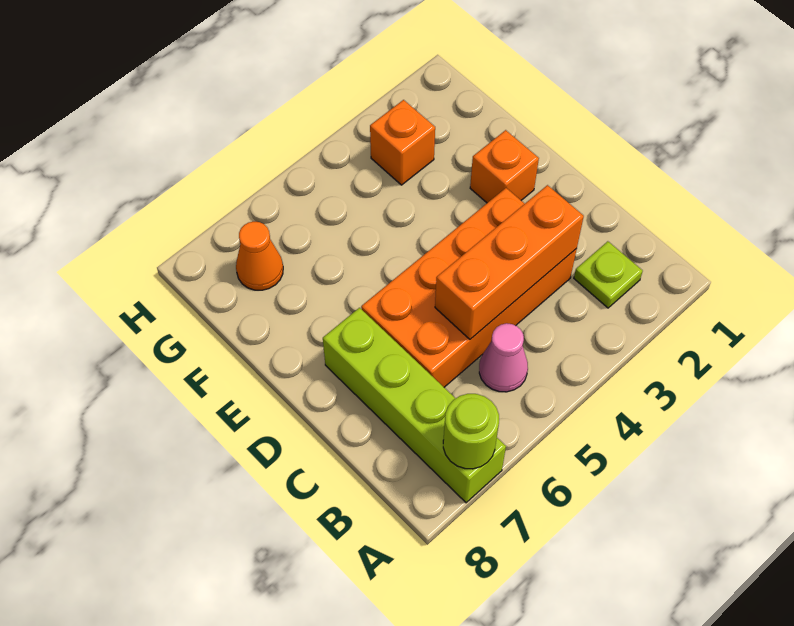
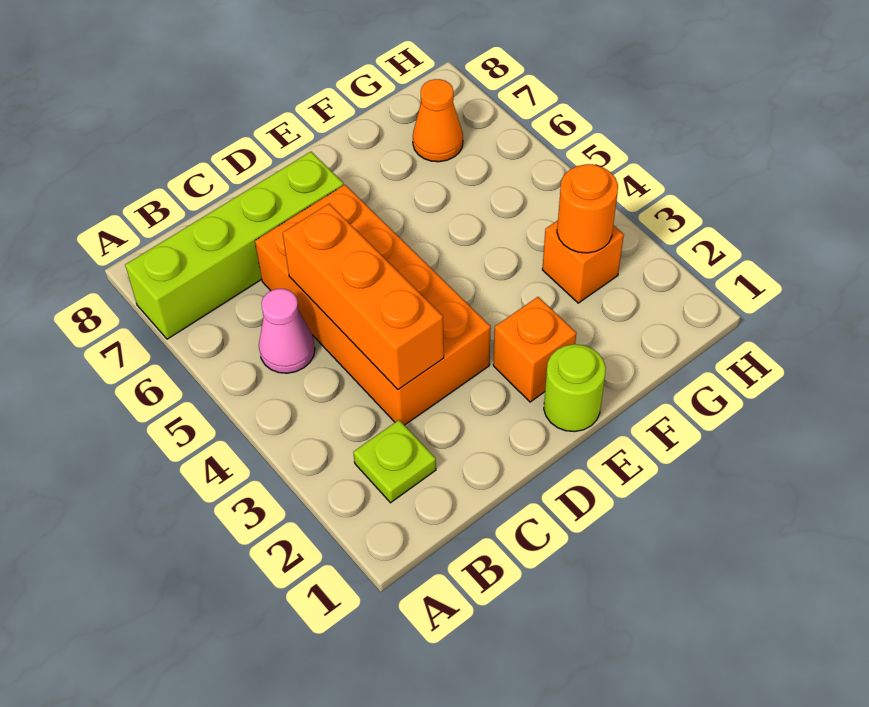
lime 1x1 round brick [443,394,499,469] -> lime 1x1 round brick moved to [544,344,606,432]
none -> orange 1x1 round brick [557,164,618,253]

